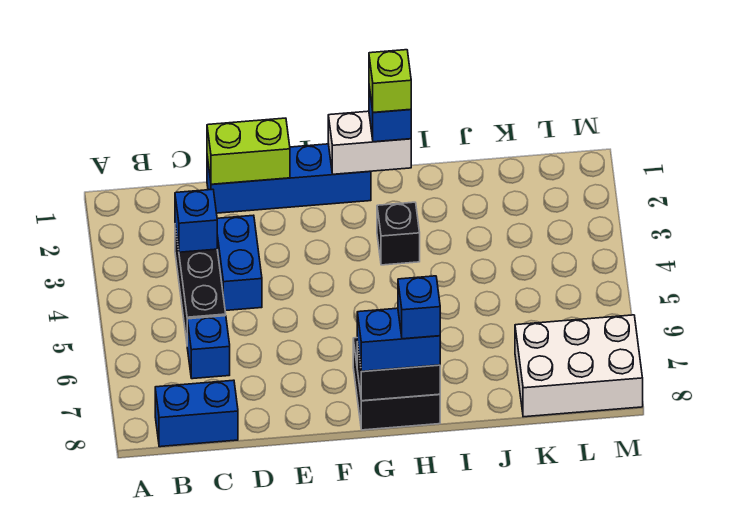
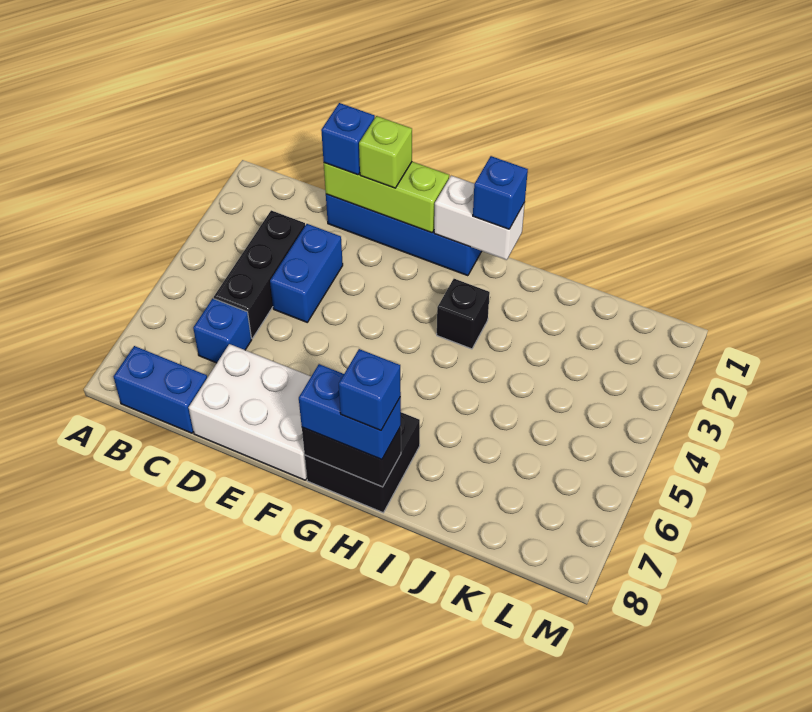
blue 1x1 brick [175,189,217,252] -> blue 1x1 brick moved to [321,103,375,175]
lime 1x2 brick [207,118,290,184] -> lime 1x3 brick [324,162,449,233]
lime 1x1 brick [369,50,411,113] -> lime 1x1 brick moved to [359,116,412,188]
white 2x3 brick [515,315,643,417] -> white 2x3 brick moved to [188,344,311,480]

